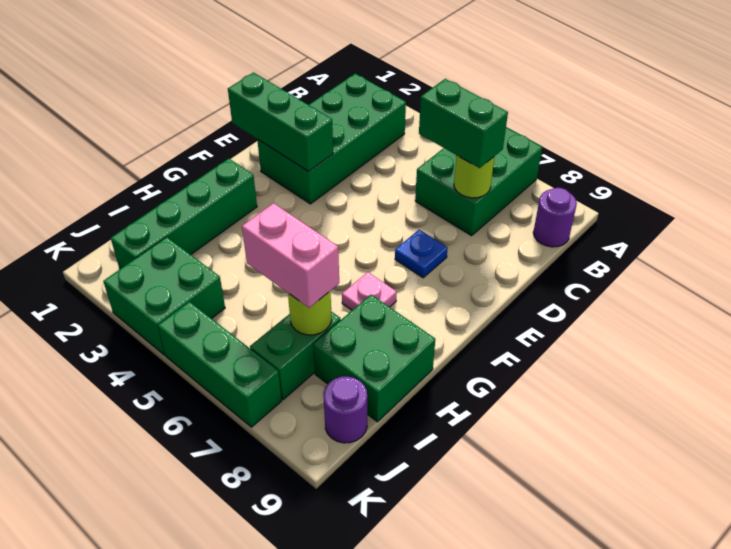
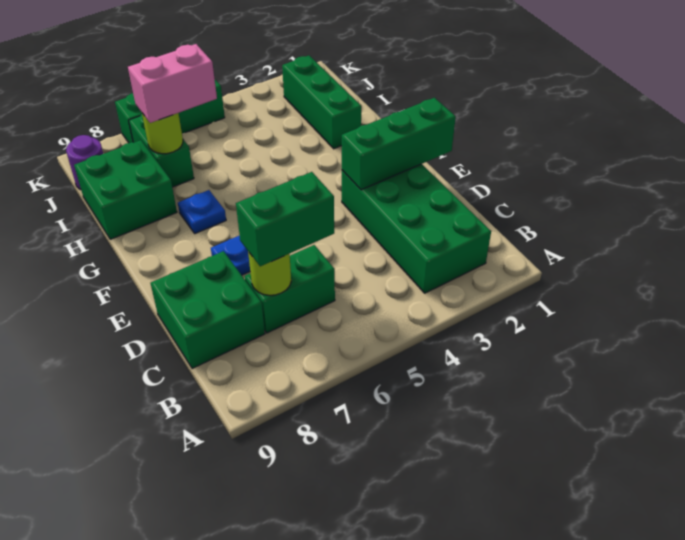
green 2x3 brick [415,127,542,236] -> green 1x2 brick [244,245,335,333]
purple 1x1 round brick [533,188,577,247] -> none
green 1x4 brick [111,159,257,269] -> green 1x3 brick [282,56,361,149]
pink 1x1 plate [342,272,397,310] -> blue 1x1 plate [178,190,226,233]
green 2x2 brick [103,237,225,355] -> green 2x2 brick moved to [151,251,265,369]

